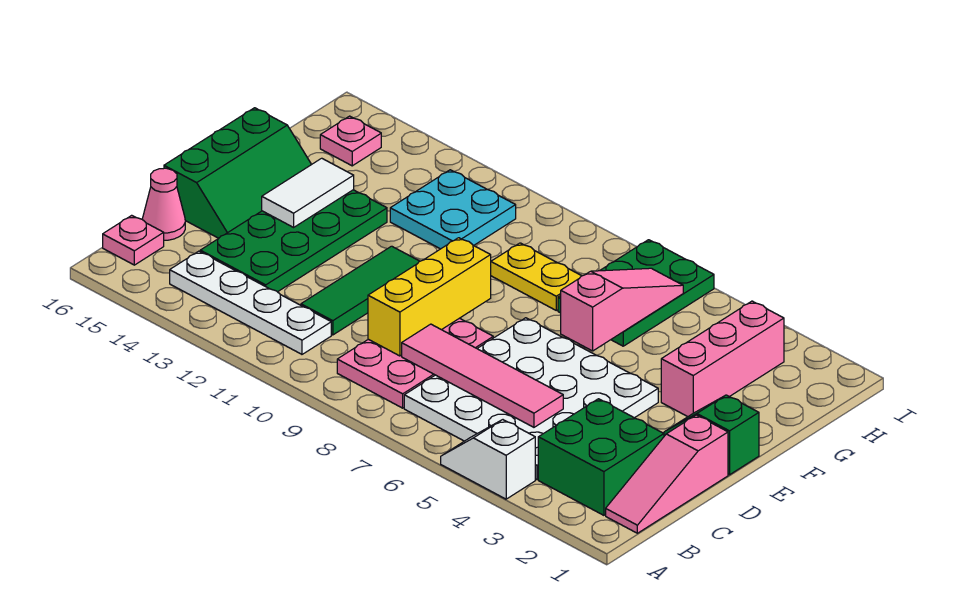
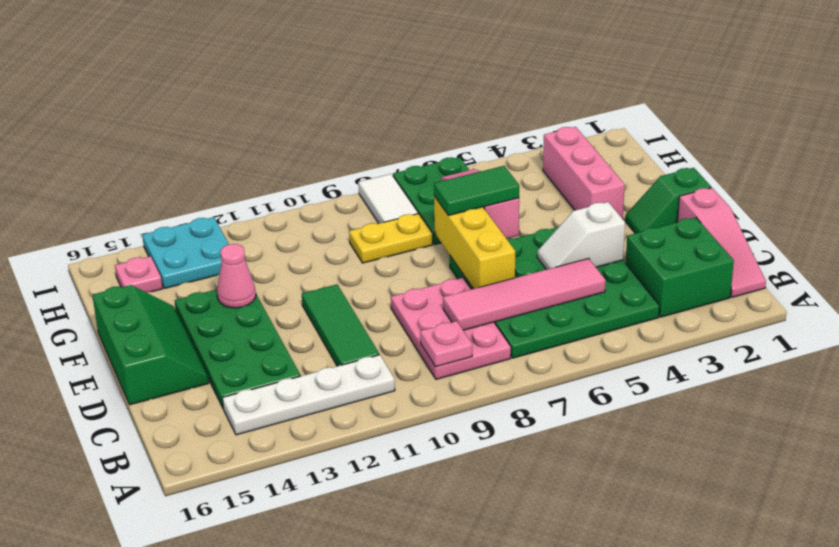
white 1x2 slope [441,420,535,499] -> white 1x2 slope moved to [537,202,625,270]
white 4x4 plate [404,318,658,480] -> green 4x4 plate [450,227,659,358]
pink 1x1 plate [103,215,164,265] -> pink 1x1 plate moved to [420,321,472,367]
yellow 1x3 brick [368,238,491,356] -> yellow 1x3 brick moved to [434,196,515,289]
pink 1x1 cone [142,168,185,240] -> pink 1x1 cone moved to [217,244,256,308]
white 1x2 tile [262,158,354,227] -> white 1x2 tile moved to [358,174,418,223]
none -> green 1x2 tile [434,166,519,216]
cyan 2x2 plate [390,170,516,249] -> cyan 2x2 plate moved to [142,217,229,289]

